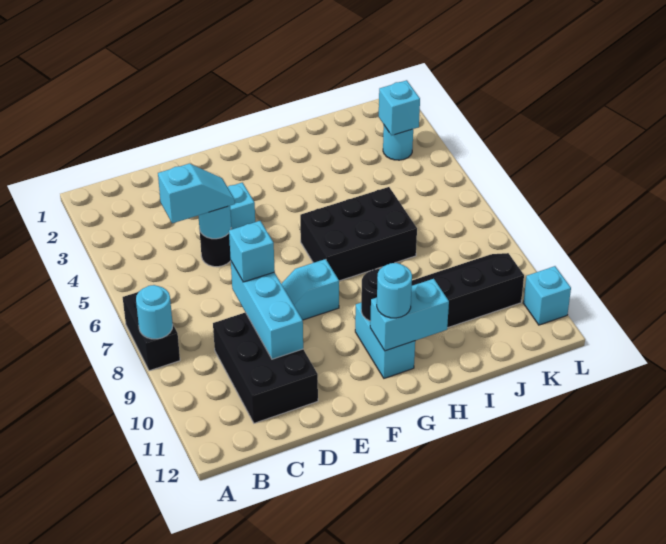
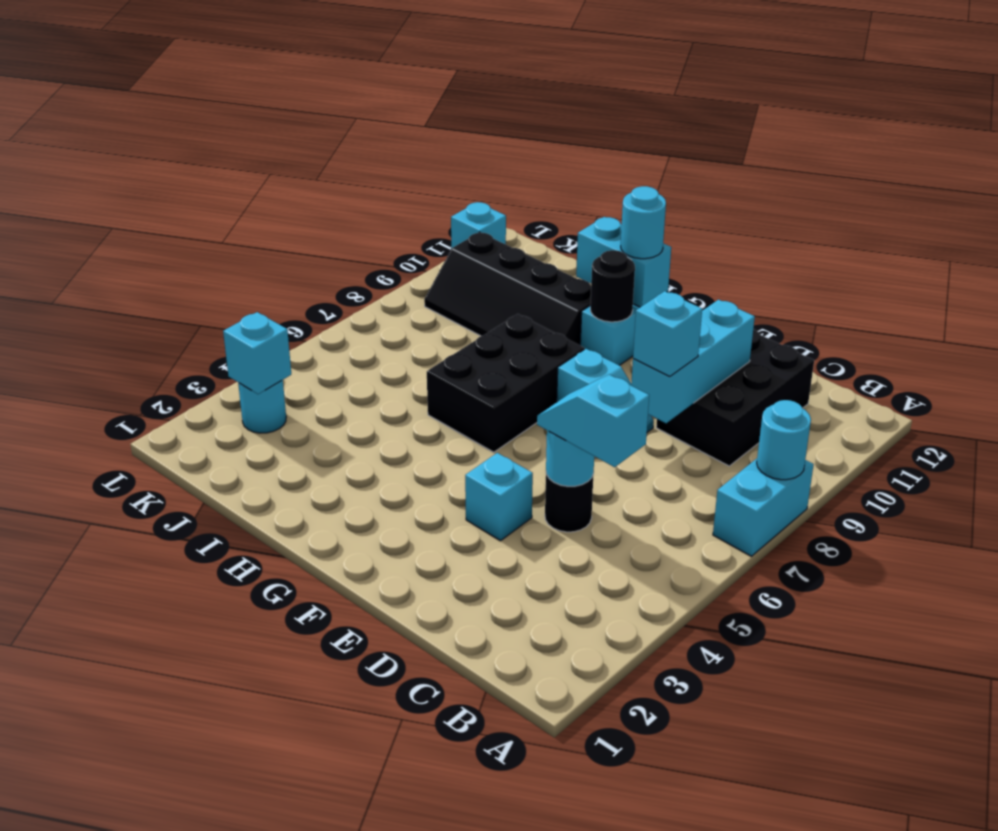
black 1x2 brick [123,292,180,371] -> cyan 1x2 brick [713,459,814,556]
black 2x3 brick [300,187,417,281] -> black 2x3 brick turned to [427,314,584,452]

